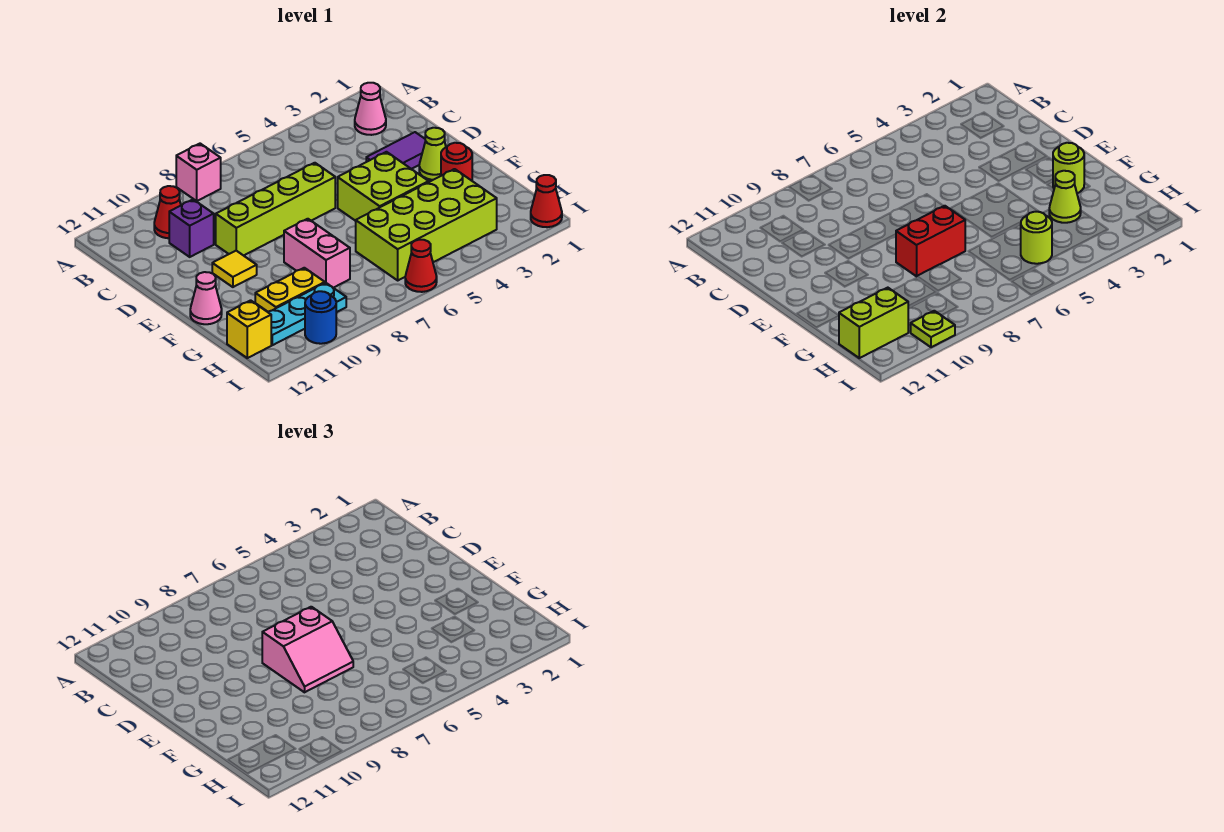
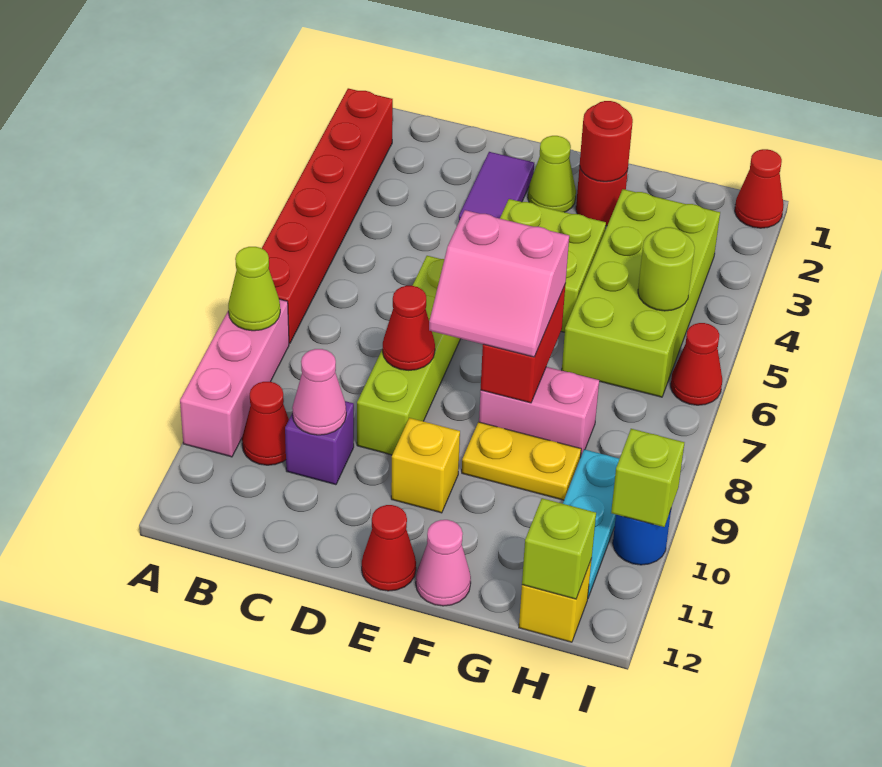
none -> red 1x6 brick [262,88,393,343]
pink 1x1 brick [176,144,221,201] -> pink 1x3 brick [180,299,289,457]
pink 1x1 cone [355,83,386,135] -> pink 1x1 cone moved to [292,349,346,435]
none -> red 1x1 cone [383,286,435,370]
pink 2x2 slope [262,607,353,692] -> pink 2x2 slope turned to [429,210,569,357]
yellow 1x1 tile [212,251,257,287] -> yellow 1x1 brick [391,418,460,513]
none -> red 1x1 cone [362,505,416,591]
lime 1x1 round brick [1053,143,1084,193] -> red 1x1 round brick [580,101,633,182]
lime 1x1 cone [1049,171,1081,223] -> lime 1x1 cone moved to [228,247,280,331]
yellow 1x2 plate [255,268,325,312] -> yellow 1x2 plate turned to [462,422,581,500]
lime 1x2 brick [839,288,908,358] -> lime 1x1 brick [522,498,596,599]
lime 1x1 plate [910,311,955,347] -> lime 1x1 brick [611,429,684,527]

